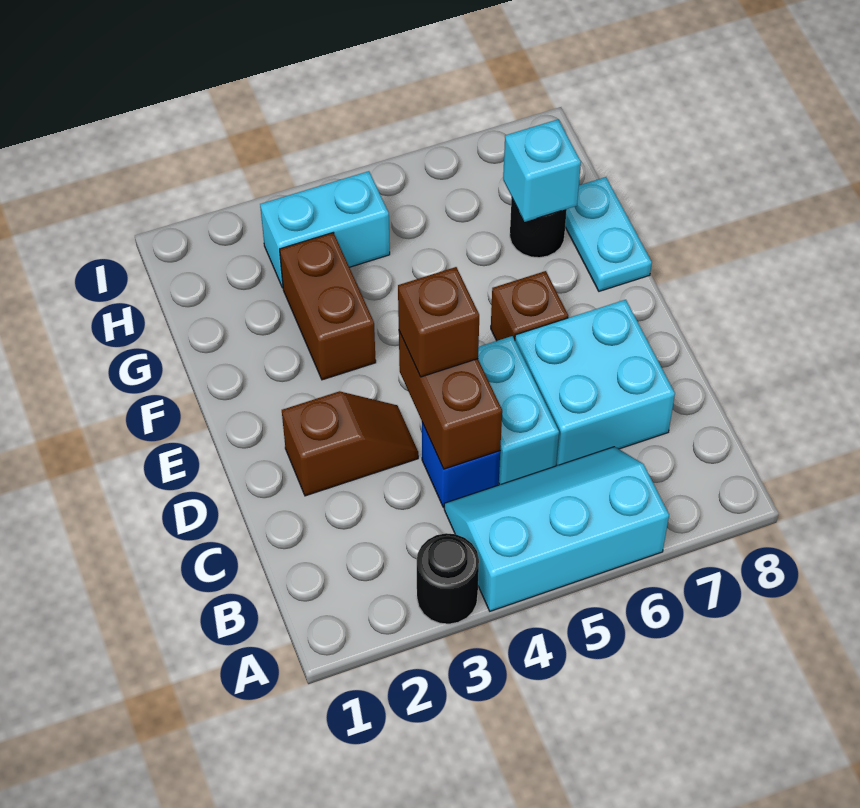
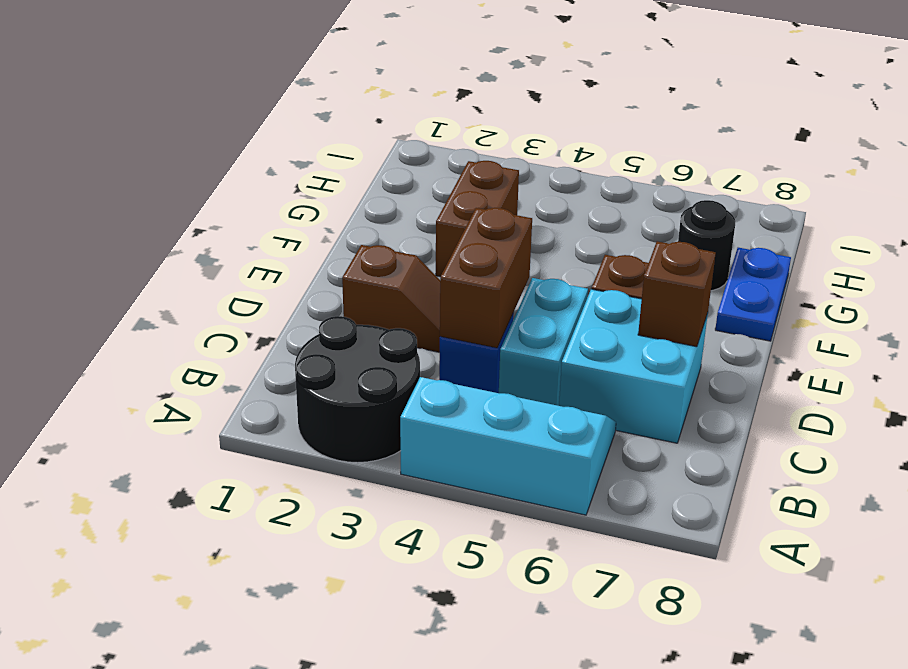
black 1x1 round brick [417,533,479,624] -> black 2x2 round brick [295,316,420,463]
brown 1x1 brick [398,267,479,377] -> brown 1x1 brick moved to [638,241,716,347]
cyan 1x2 plate [565,177,652,291] -> blue 1x2 plate [715,248,791,341]
cyan 1x1 brick [503,120,581,222] -> none
cyan 1x2 brick [260,171,390,288] -> none

